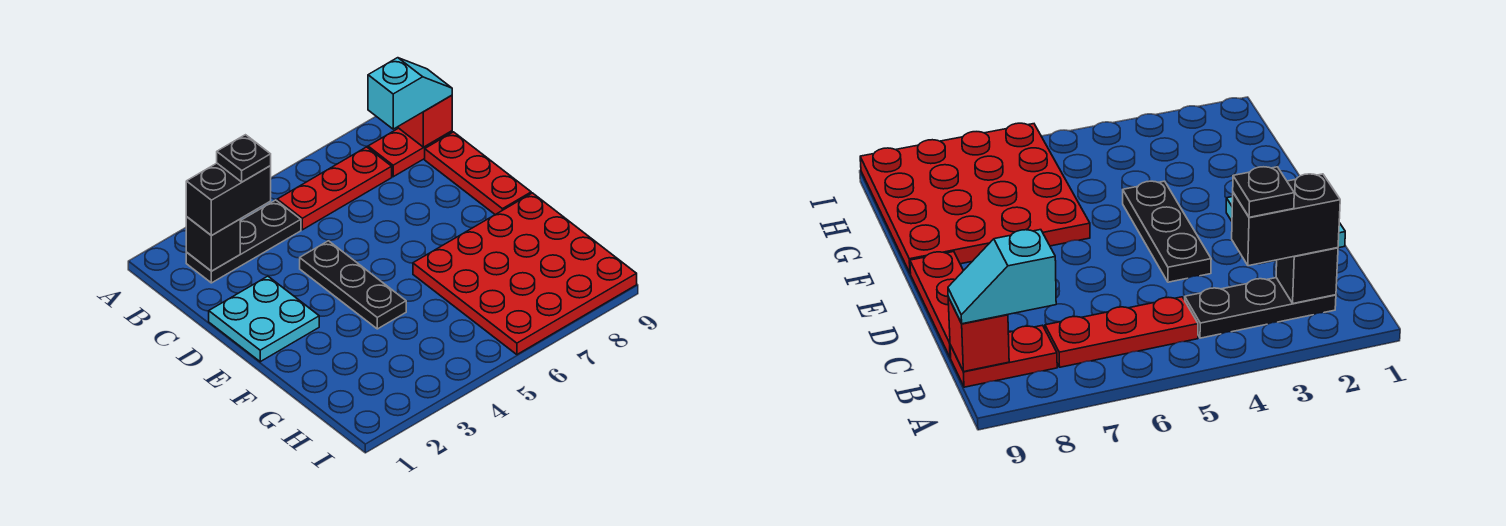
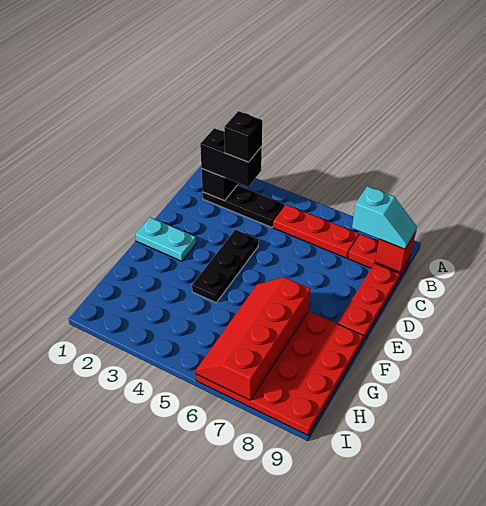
black 1x1 plate [217,135,271,182] -> black 1x1 brick [224,111,262,162]
cyan 2x2 plate [209,276,319,362] -> cyan 1x2 plate [135,217,196,261]
none -> red 2x4 slope [196,277,311,400]

